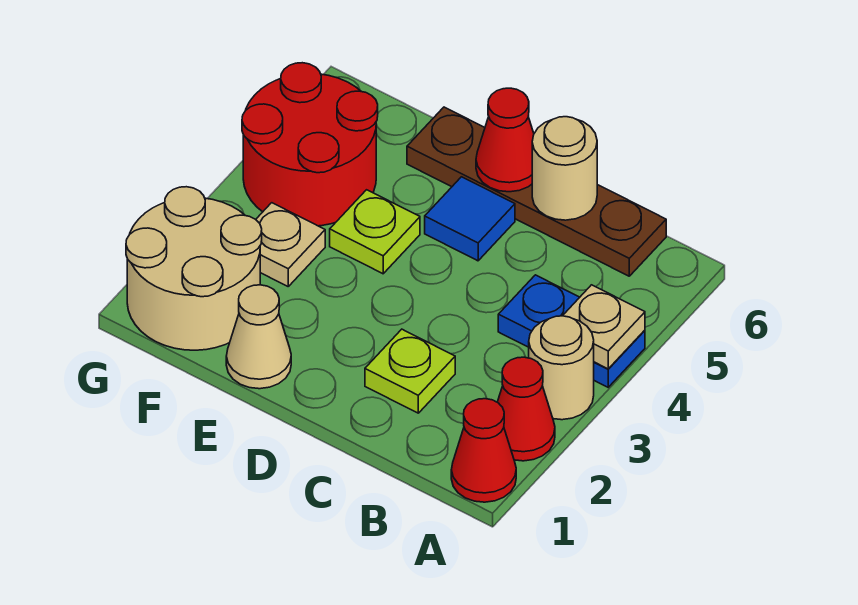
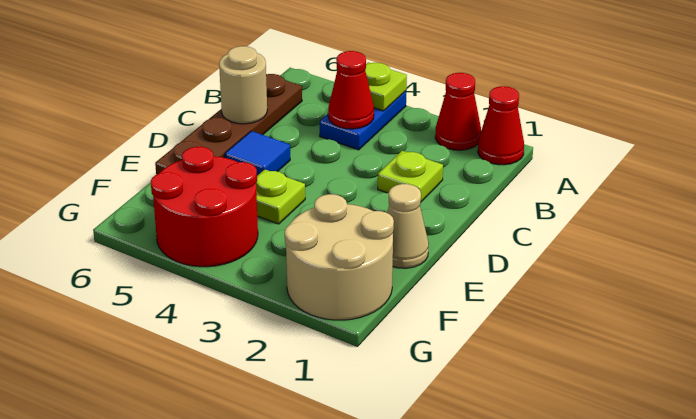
tan 1x1 round brick [529,316,594,420] -> none
tan 1x1 plate [563,285,645,369] -> lime 1x1 plate [365,62,407,111]
red 1x1 cone [476,88,534,192] -> red 1x1 cone moved to [328,51,374,129]
tan 1x1 plate [256,203,325,286] -> none

